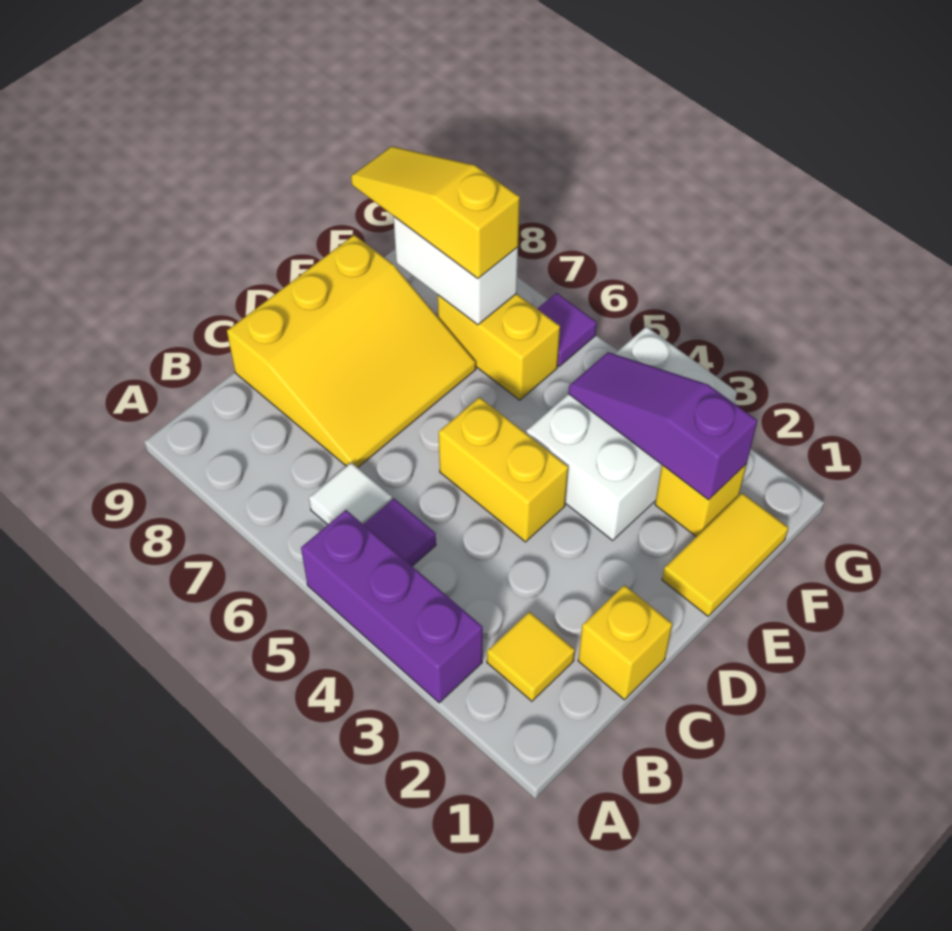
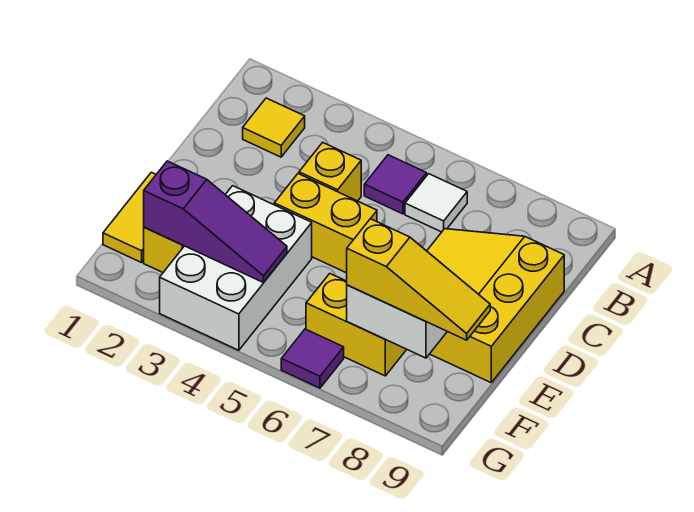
purple 1x3 brick [301,510,483,703] -> none
yellow 1x1 brick [578,585,672,700] -> yellow 1x1 brick moved to [299,142,361,201]

